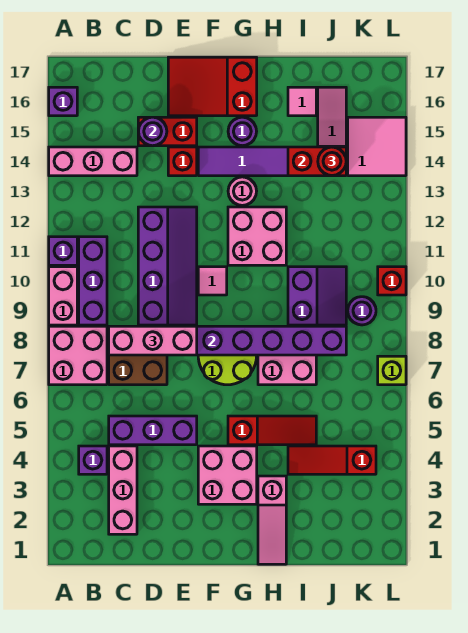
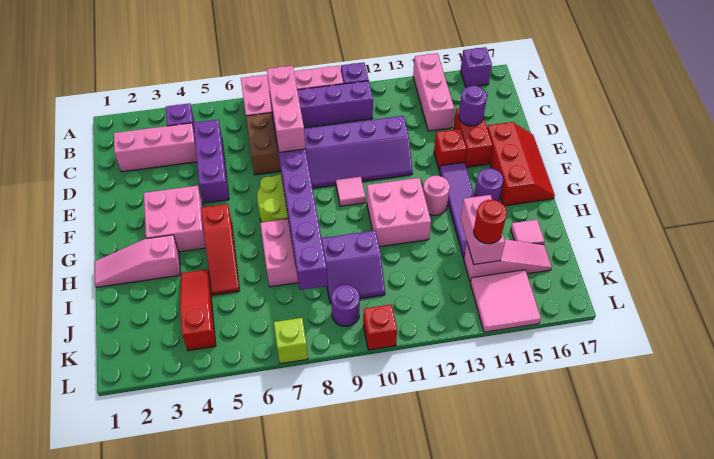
red 2x3 slope [168,57,257,116] -> red 2x3 slope turned to [487,122,555,206]
red 1x2 brick [288,147,346,176] -> pink 1x2 brick [461,195,505,264]

